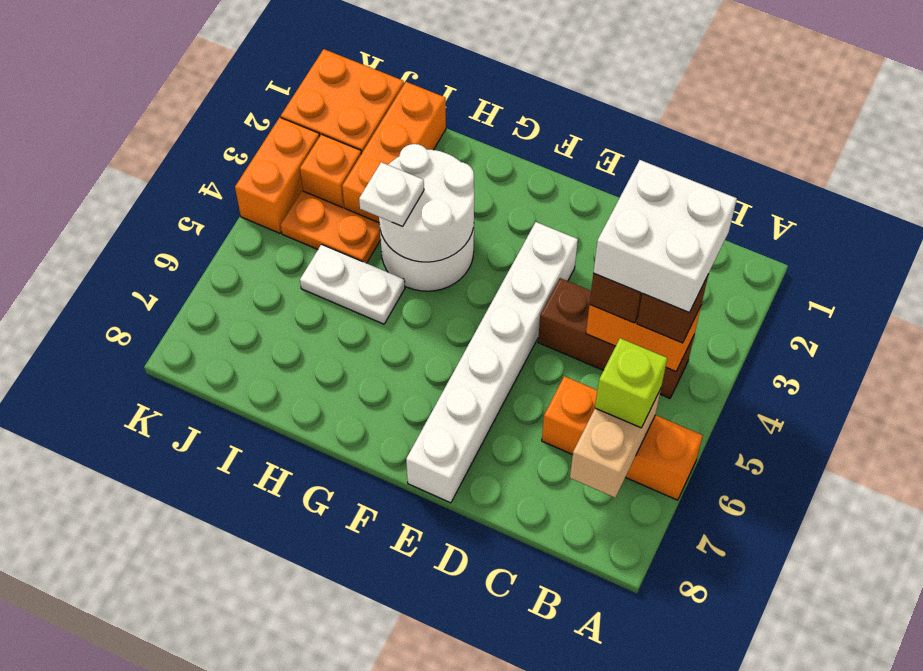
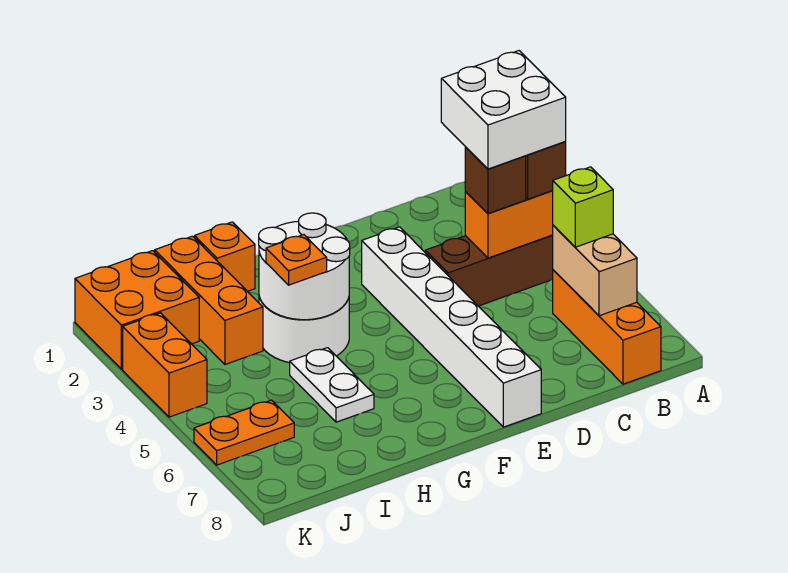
orange 1x3 brick [542,376,703,500] -> orange 1x3 brick turned to [553,270,661,384]
white 1x1 plate [359,162,424,227] -> orange 1x1 plate [266,235,327,285]
white 1x2 plate [300,244,405,324] -> white 1x2 plate turned to [290,348,374,422]
orange 1x2 plate [281,191,381,263] -> orange 1x2 plate moved to [194,400,294,465]
orange 1x1 brick [300,134,361,208] -> orange 1x1 brick moved to [195,222,255,291]

